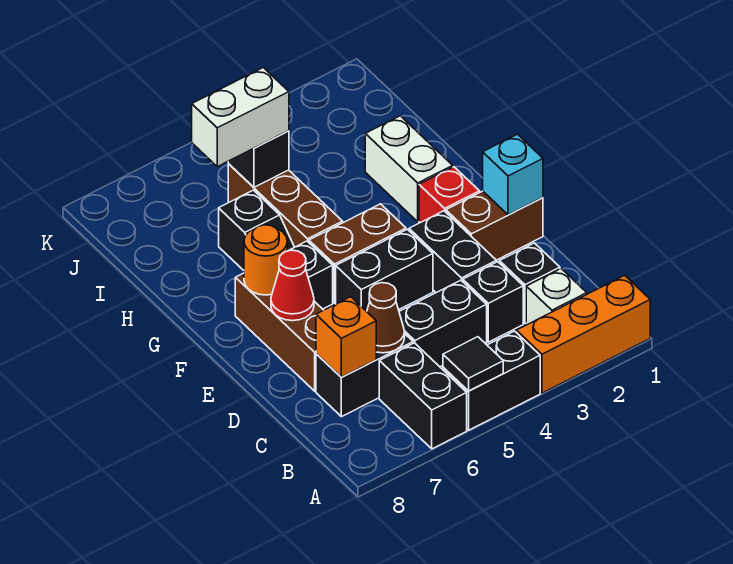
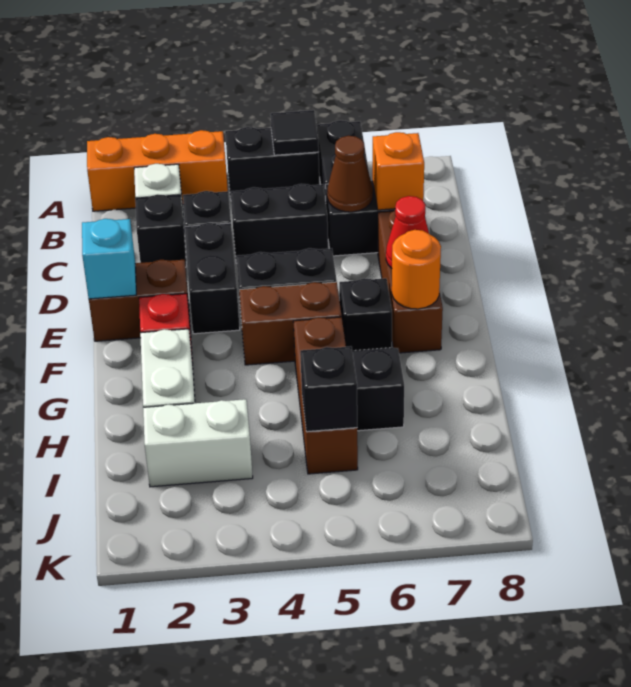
white 1x2 brick [192,68,289,167] -> white 1x2 brick moved to [143,399,253,487]

